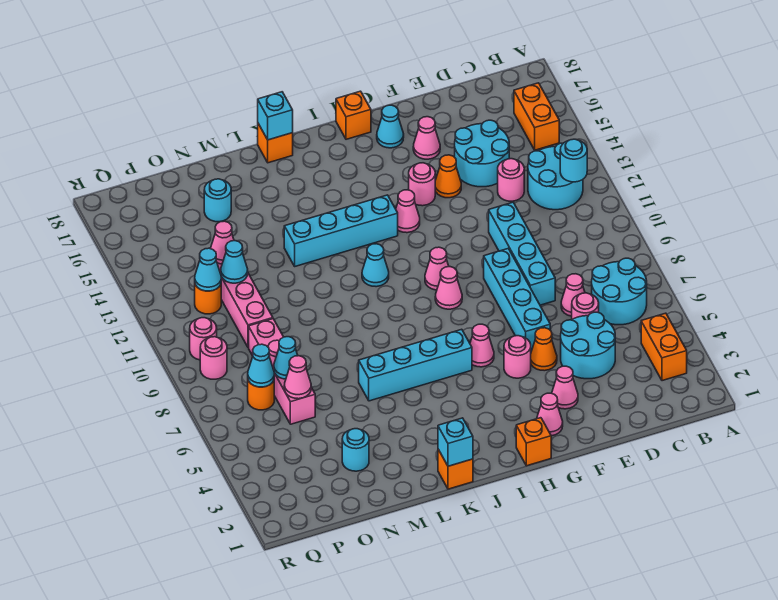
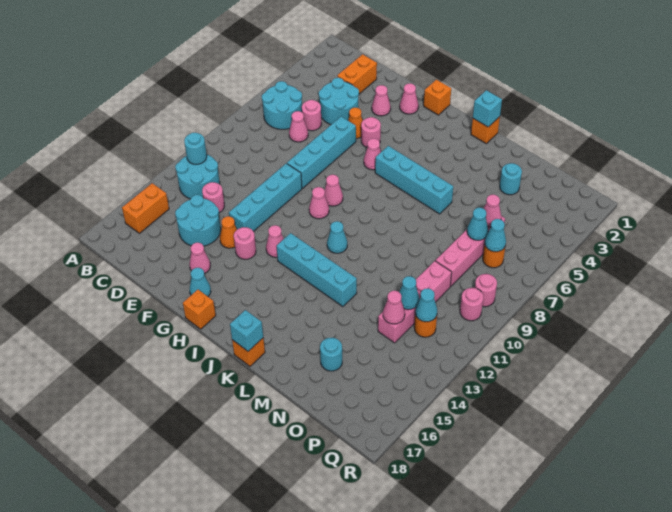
orange 1x2 brick [641,313,687,381] -> orange 1x2 brick moved to [338,54,377,94]
cyan 1x4 brick [489,202,555,305] -> cyan 1x4 brick moved to [229,163,302,231]

